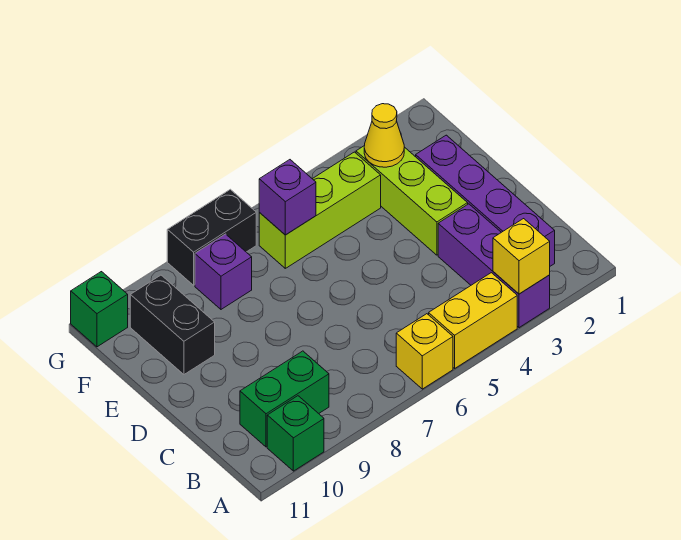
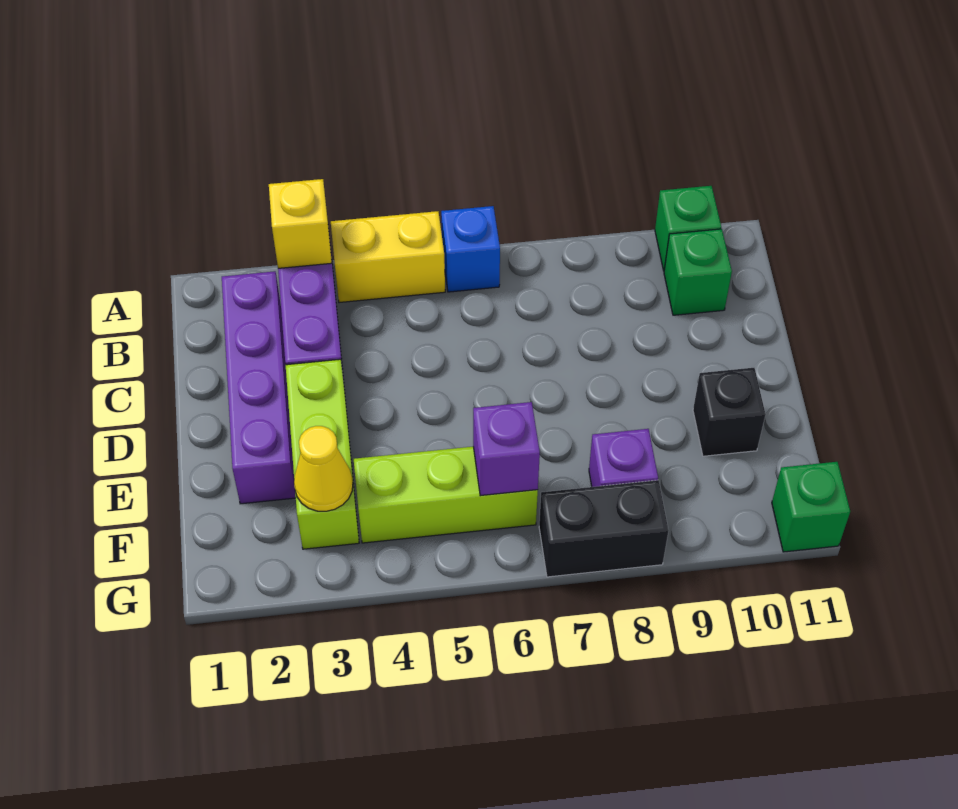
yellow 1x1 brick [396,314,453,389] -> blue 1x1 brick [441,206,500,292]
green 1x2 brick [240,351,329,447] -> green 1x1 brick [664,229,732,315]
black 1x2 brick [130,275,215,374] -> black 1x1 brick [693,367,766,456]

